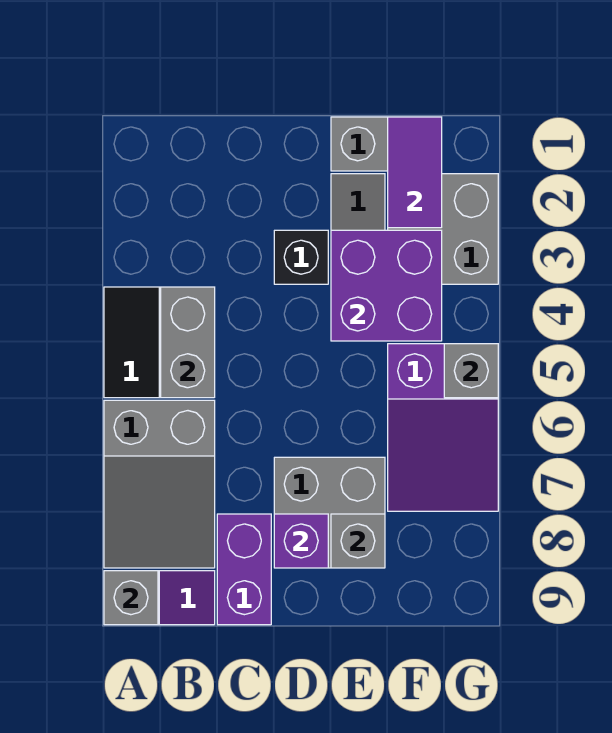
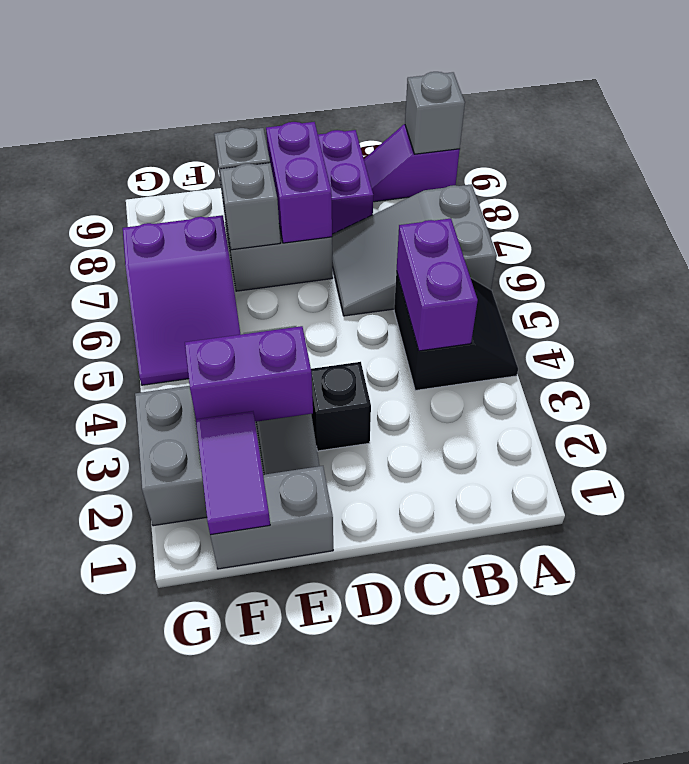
grey 2x3 slope [104,400,215,568] -> grey 2x3 slope turned to [332,184,497,316]
grey 1x2 brick [161,287,215,398] -> purple 1x2 brick [397,219,478,351]
purple 1x1 brick [274,514,328,568] -> purple 1x2 brick [266,122,332,243]
purple 2x2 brick [331,230,442,341] -> purple 1x2 brick [185,326,313,422]
purple 2x3 slope [388,344,498,511] -> purple 2x3 slope turned to [123,215,241,385]
grey 1x1 brick [444,344,498,398] -> grey 1x1 brick moved to [220,163,280,250]

